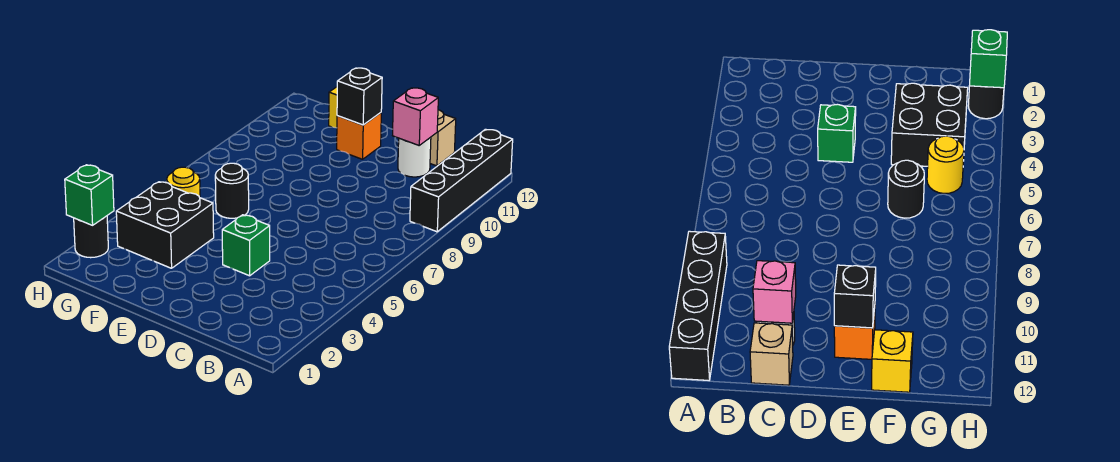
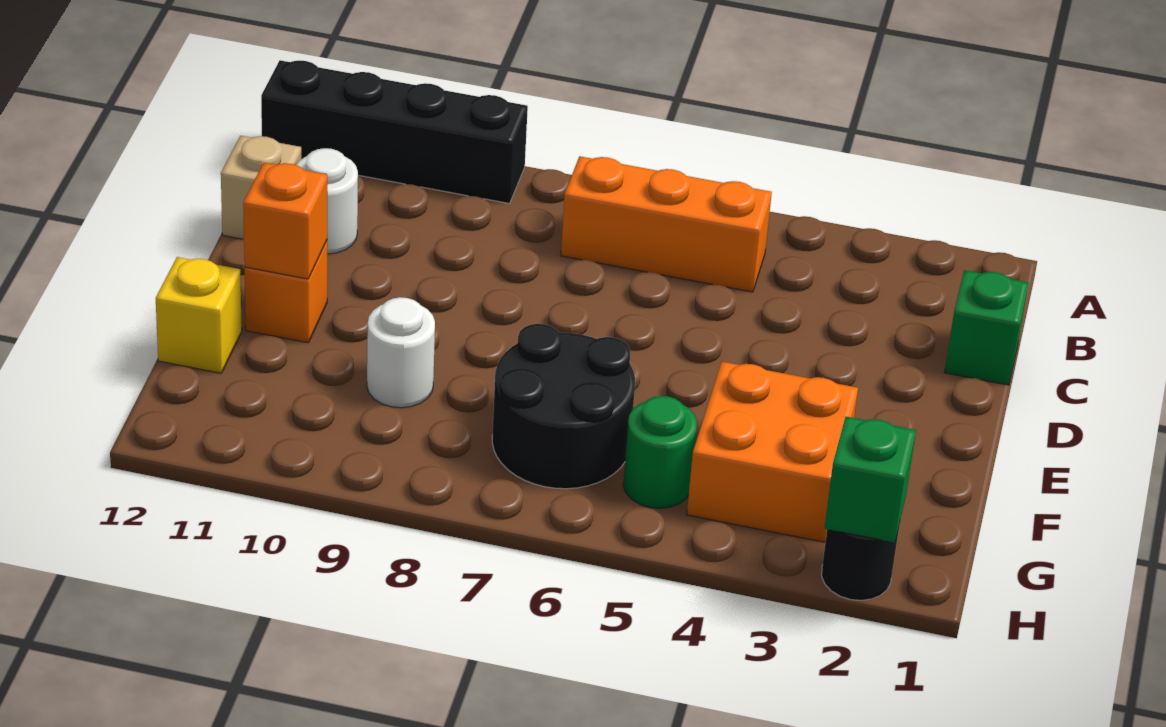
none -> orange 1x3 brick [561,156,772,292]
pink 1x1 brick [393,88,438,145] -> none
green 1x1 brick [222,215,270,276] -> green 1x1 brick moved to [944,270,1029,385]
black 1x1 brick [337,68,382,125] -> orange 1x1 brick [243,163,327,279]
black 2x2 brick [116,182,214,268] -> orange 2x2 brick [687,362,858,542]
black 1x1 round brick [215,163,249,218] -> black 2x2 round brick [492,324,635,489]
none -> white 1x1 round brick [367,297,435,408]
yellow 1x1 round brick [167,167,200,198] -> green 1x1 round brick [623,396,697,509]

